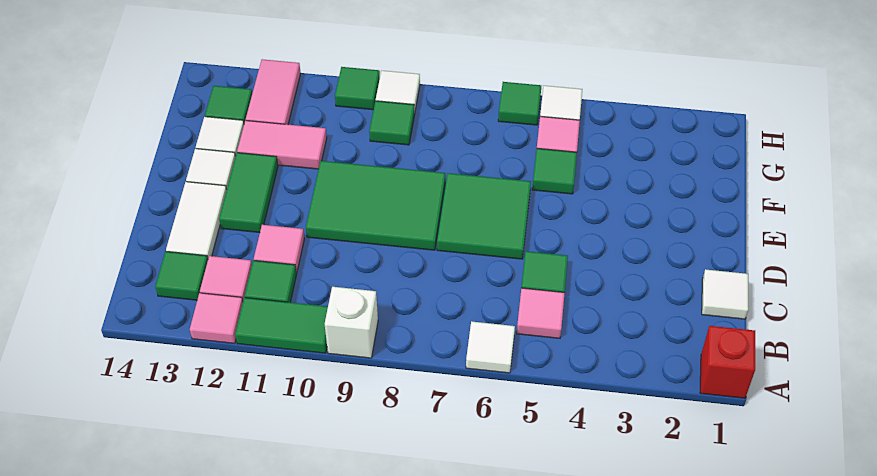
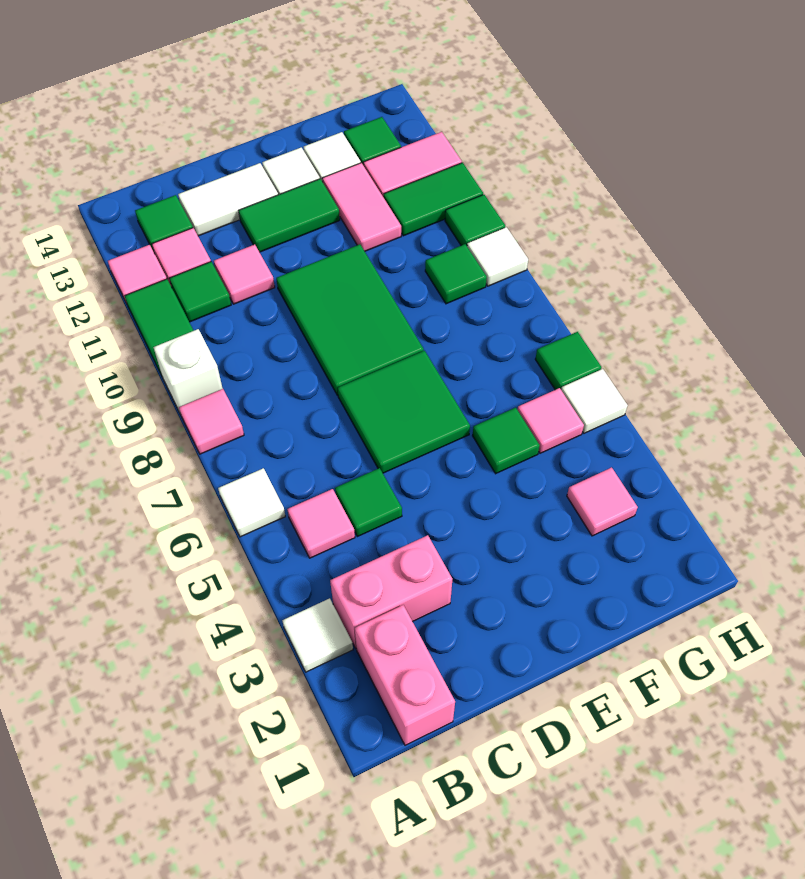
red 1x1 brick [700,326,755,398] -> none
none -> pink 1x1 tile [179,389,244,454]
none -> pink 1x2 brick [355,605,455,745]
none -> pink 1x2 brick [330,535,452,648]
white 1x1 tile [702,269,748,319] -> white 1x1 tile moved to [282,598,353,672]
none -> pink 1x1 tile [567,467,638,536]
none -> green 1x2 tile [384,163,483,236]

